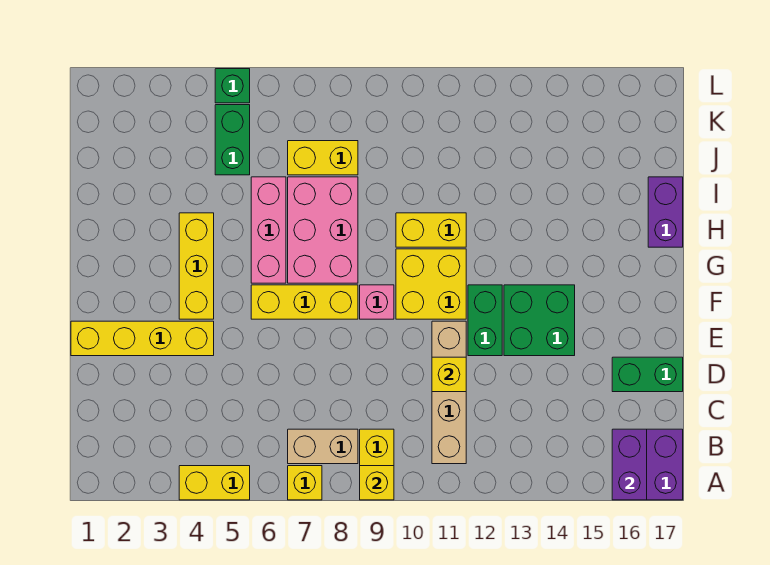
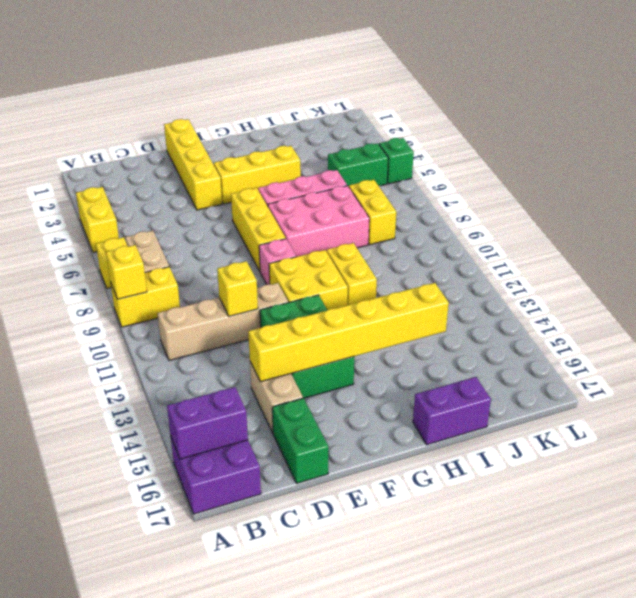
none -> tan 1x2 brick [250,362,303,433]
none -> yellow 1x6 brick [248,283,449,382]

